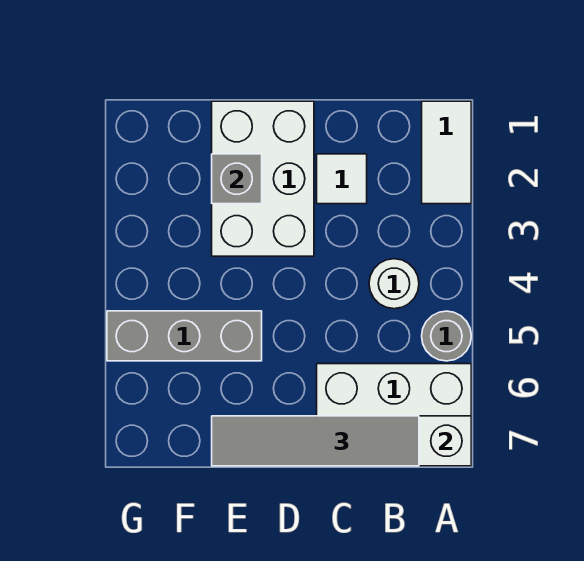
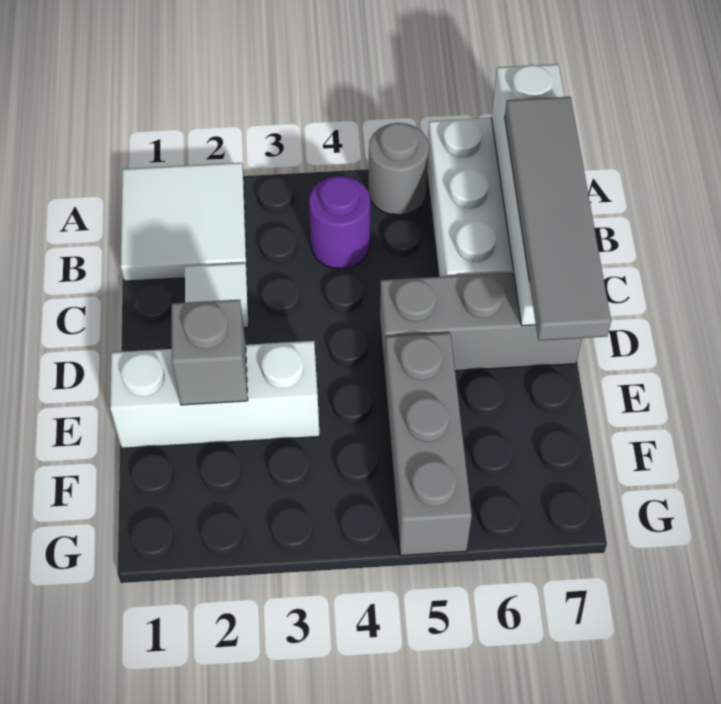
white 1x2 tile [422,101,471,204] -> white 2x2 tile [121,163,247,281]
white 1x1 round brick [369,259,419,309] -> purple 1x1 round brick [309,176,370,269]
white 2x3 brick [212,101,314,256] -> white 1x3 brick [110,341,320,448]
none -> grey 1x3 brick [380,273,582,375]

